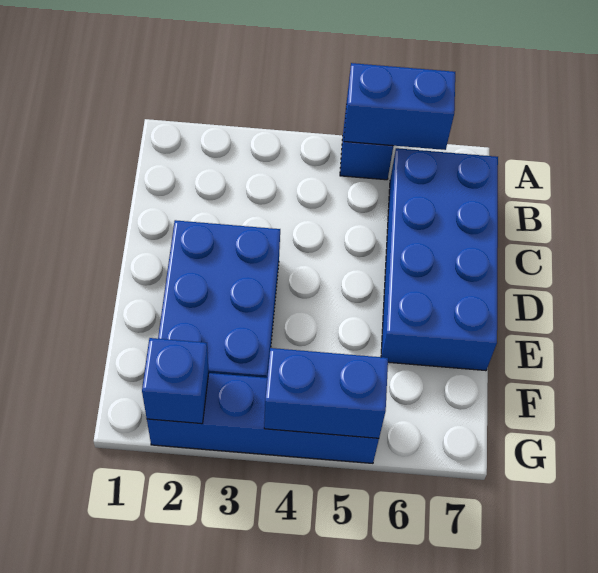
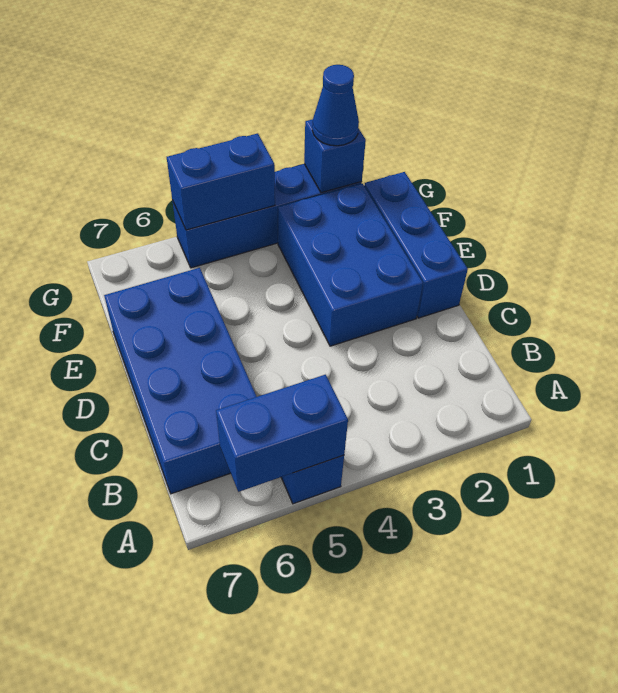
none -> blue 1x3 brick [364,172,468,318]
none -> blue 1x1 cone [312,65,359,146]

